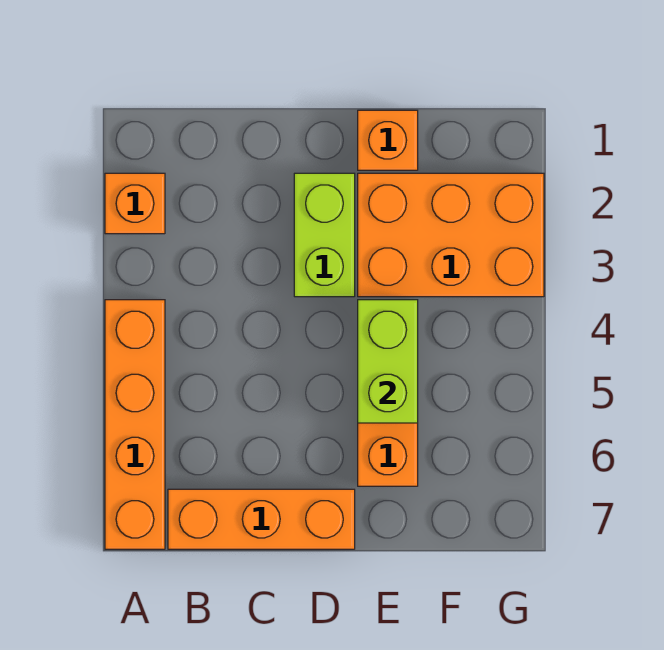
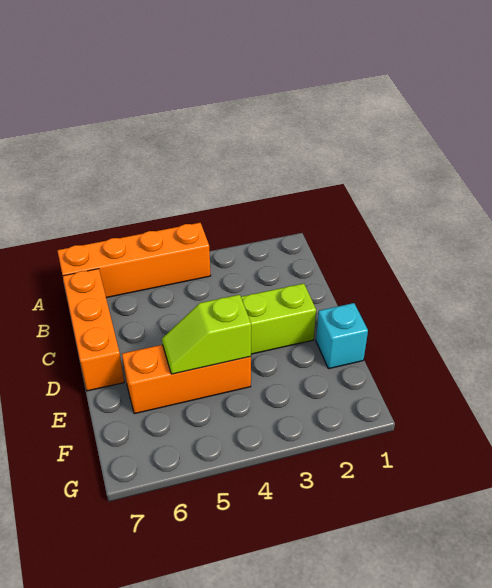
orange 1x1 brick [105,173,165,234] -> none
orange 1x1 brick [358,110,418,170] -> cyan 1x1 brick [316,303,368,369]
orange 2x3 brick [358,173,544,297] -> none
lime 1x2 brick [358,300,418,423] -> lime 1x2 slope [162,295,251,374]

